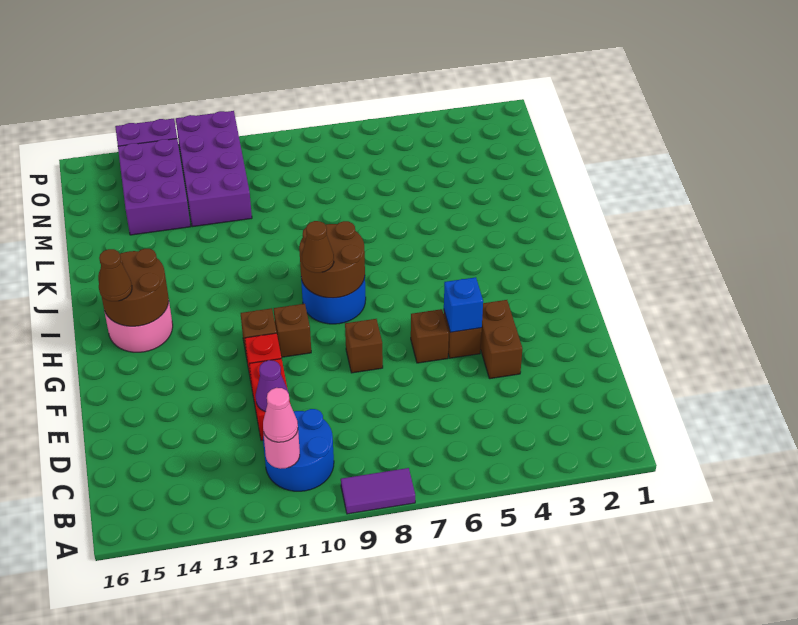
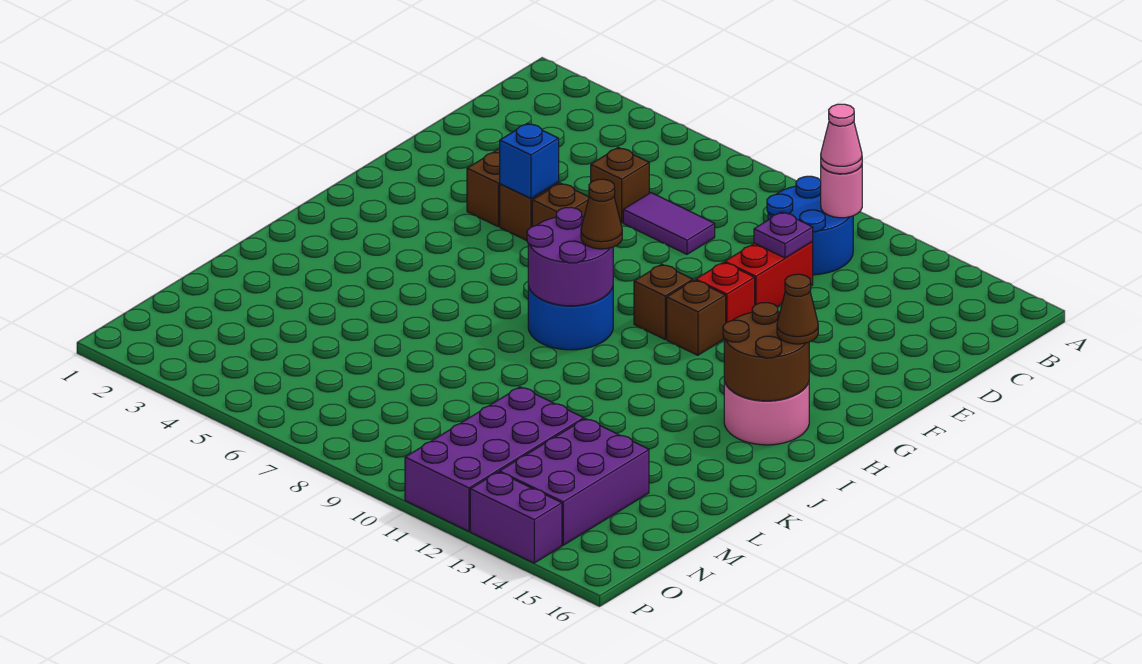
purple 1x2 tile [341,468,415,514] -> purple 1x2 tile moved to [623,193,715,254]
purple 1x1 cone [256,360,289,412] -> purple 1x1 plate [754,212,813,258]
brown 1x1 brick [345,319,383,373] -> brown 1x1 brick moved to [591,147,649,223]
brown 2x2 round brick [299,221,365,298] -> purple 2x2 round brick [527,207,613,306]

